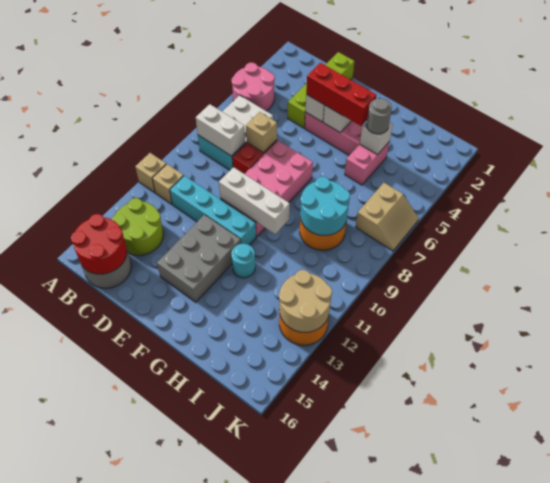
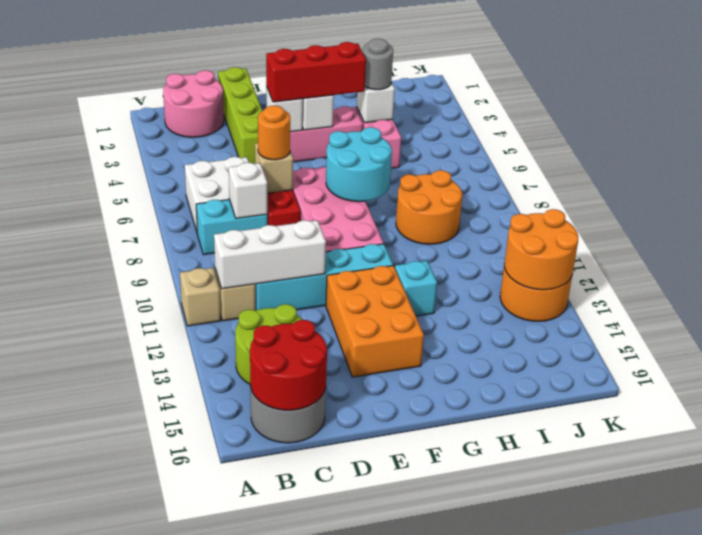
pink 2x2 round brick [232,63,275,111] -> pink 2x2 round brick moved to [163,70,224,137]
white 1x2 brick [196,104,245,156] -> white 1x1 brick [229,163,267,218]
none -> orange 1x1 round brick [258,106,290,160]
white 1x3 brick [219,167,290,234] -> white 1x3 brick moved to [214,220,326,289]
grey 2x3 brick [157,215,241,302] -> orange 2x3 brick [326,266,424,377]
cyan 1x1 round brick [231,244,255,278] -> cyan 1x1 brick [395,261,437,316]
cyan 2x2 round brick [300,177,350,235] -> cyan 2x2 round brick moved to [326,127,392,202]
tan 2x2 slope [356,183,419,251] -> none
tan 2x2 round brick [279,270,332,332] -> orange 2x2 round brick [504,209,578,290]

